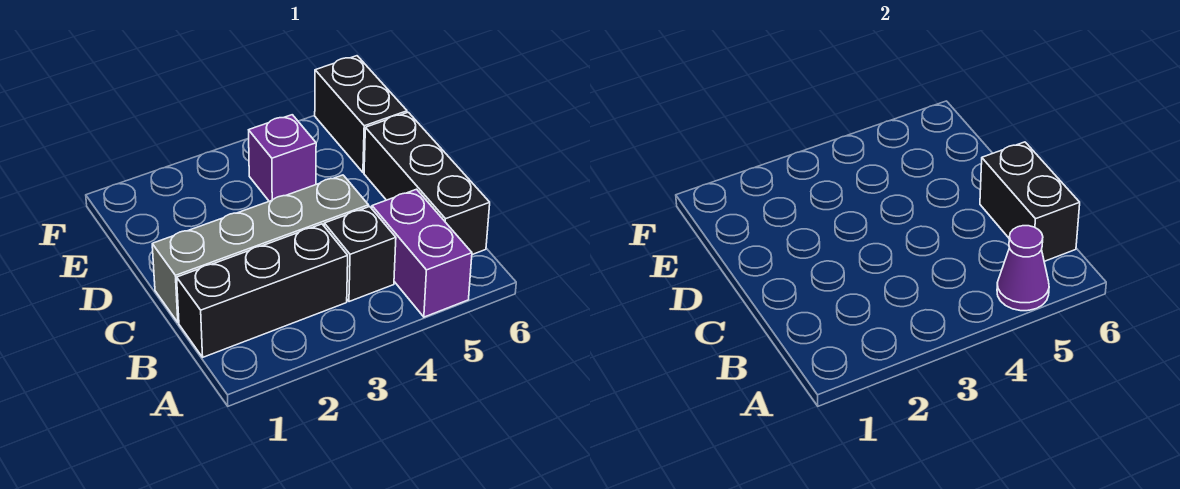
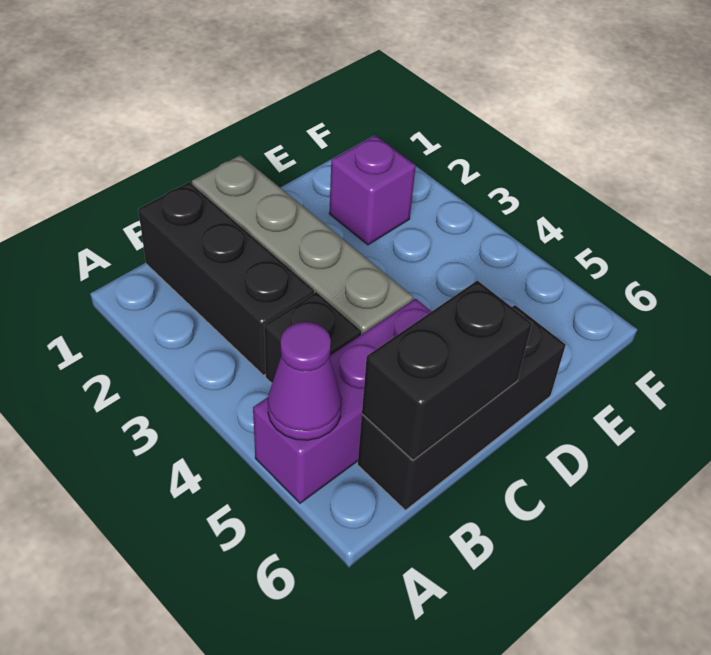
purple 1x2 brick [372,189,472,317] -> purple 1x3 brick [253,299,432,503]
purple 1x1 brick [249,115,316,201] -> purple 1x1 brick moved to [329,135,416,245]
black 1x2 brick [315,56,407,172] -> none

